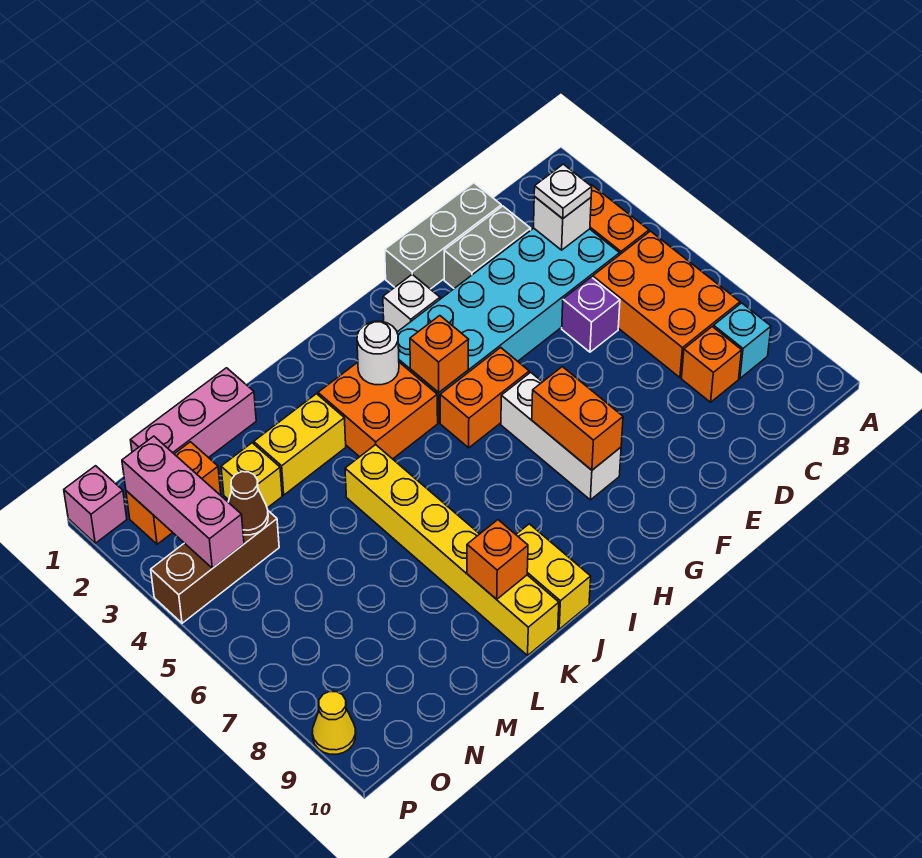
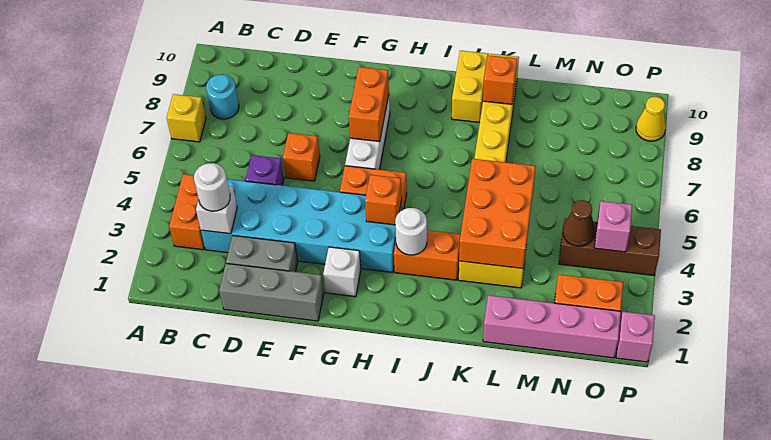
orange 2x3 brick [593,231,740,378] -> orange 2x3 brick moved to [459,159,536,269]
cyan 1x1 brick [713,303,771,378] -> cyan 1x1 round brick [206,74,239,119]
white 1x1 plate [534,164,592,219] -> white 1x1 round brick [194,163,230,211]
orange 1x1 brick [681,327,742,402] -> orange 1x1 brick moved to [283,133,320,181]
orange 2x2 brick [318,362,438,459] -> orange 1x2 brick [394,230,461,280]
pink 1x3 brick [131,368,256,458] -> pink 1x4 brick [483,295,621,358]
yellow 1x1 brick [221,443,282,508] -> yellow 1x1 brick moved to [167,94,206,142]
pink 1x3 brick [122,436,244,568] -> pink 1x1 brick [595,201,632,252]

